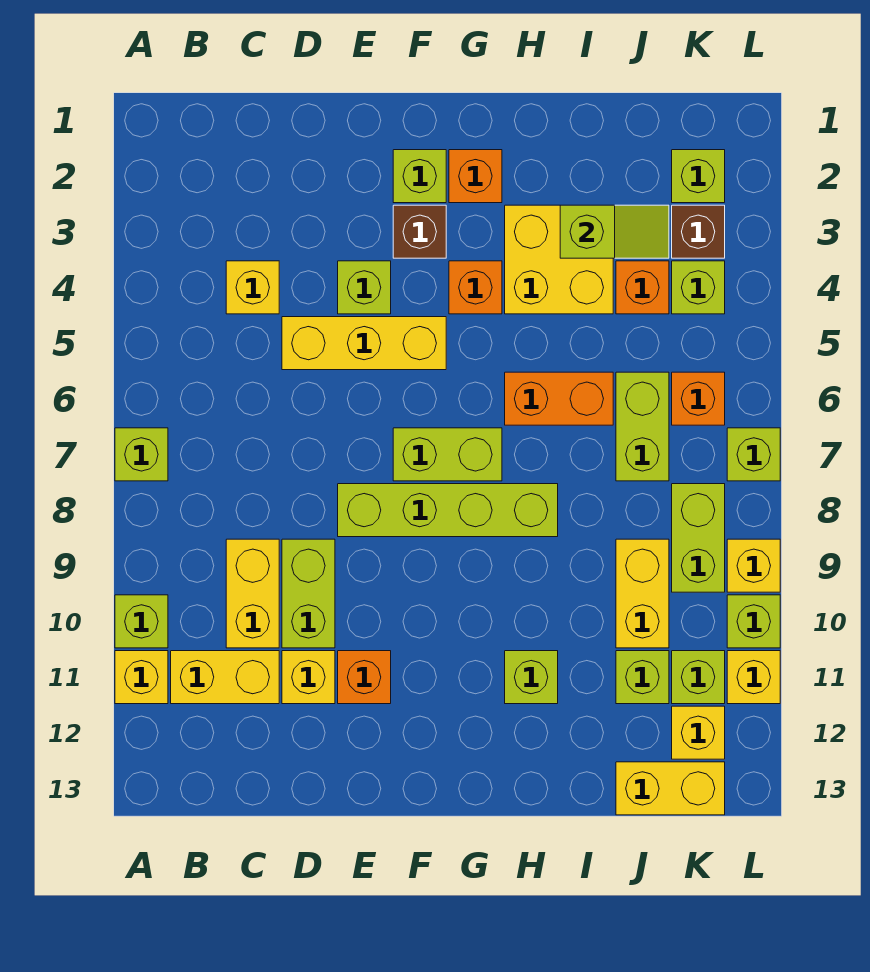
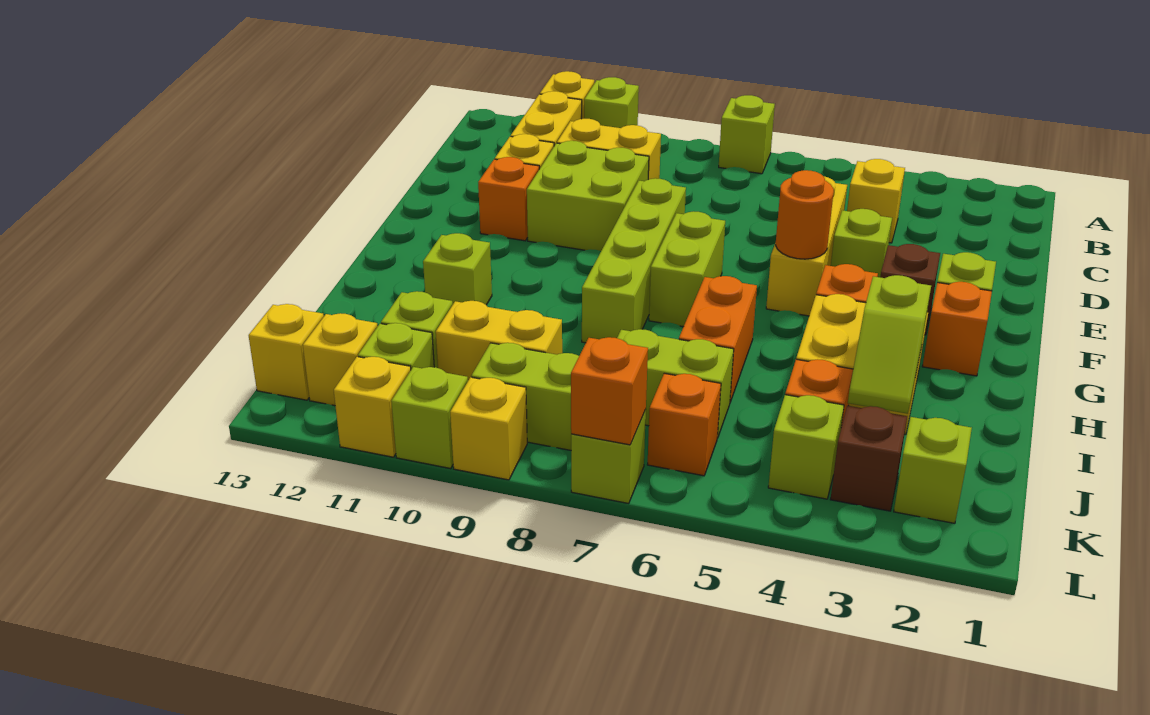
lime 1x2 brick [282,539,335,648] -> lime 2x2 brick [527,141,649,251]
none -> orange 1x1 round brick [776,170,834,259]
yellow 1x2 brick [616,762,725,815] -> yellow 1x1 brick [249,304,324,400]
none -> orange 1x1 brick [571,337,648,445]

